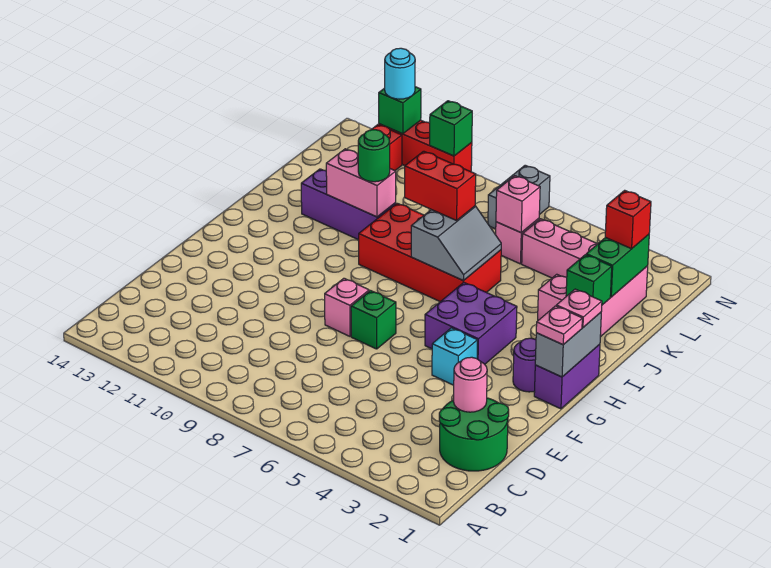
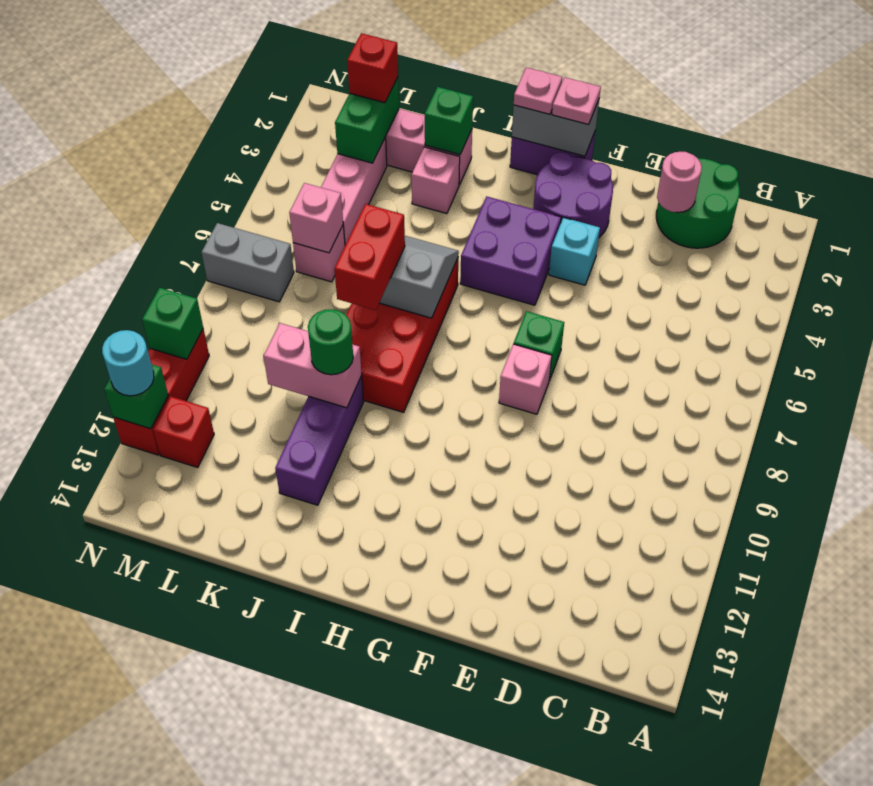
purple 1x1 round brick [513,338,536,392] -> purple 2x2 round brick [533,152,613,237]
pink 1x2 brick [326,149,396,217] -> pink 1x2 brick turned to [264,323,362,408]
green 1x2 brick [586,234,649,297] -> green 1x2 brick turned to [335,77,399,163]

